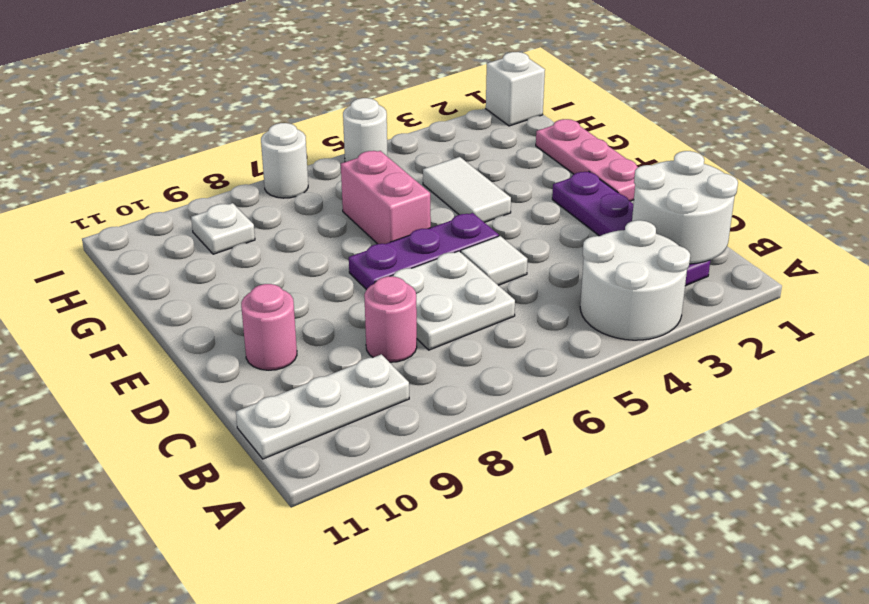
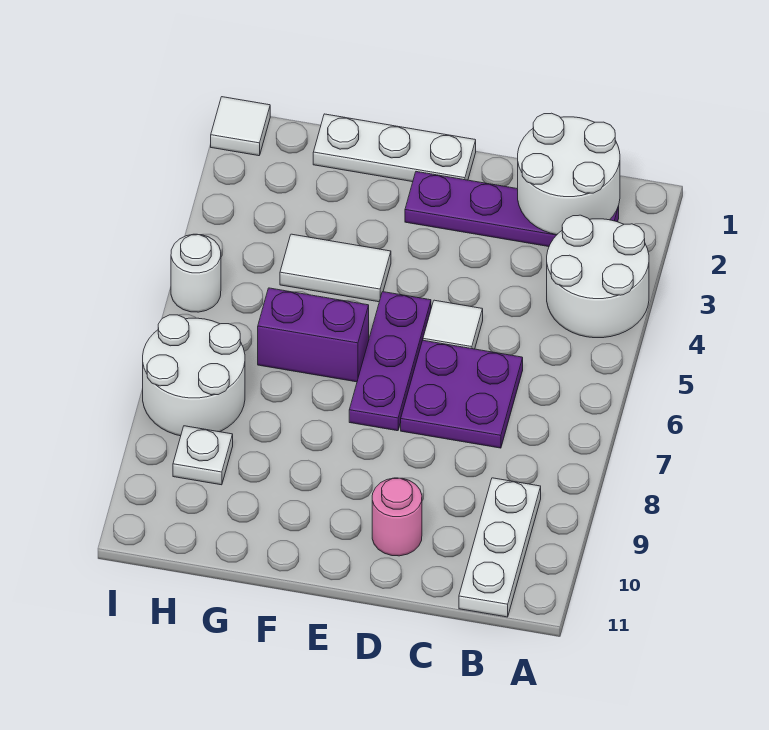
white 2x2 plate [392,251,515,350] -> purple 2x2 plate [401,340,523,448]
pink 1x1 round brick [364,276,417,362] -> none
pink 1x3 plate [536,119,638,201] -> white 1x3 plate [313,114,476,182]
pink 1x2 brick [341,151,431,244] -> purple 1x2 brick [258,288,369,382]
white 1x1 brick [486,52,545,126] -> white 1x1 tile [211,97,270,156]
white 1x1 round brick [261,123,308,198] -> white 2x2 round brick [143,315,245,436]

